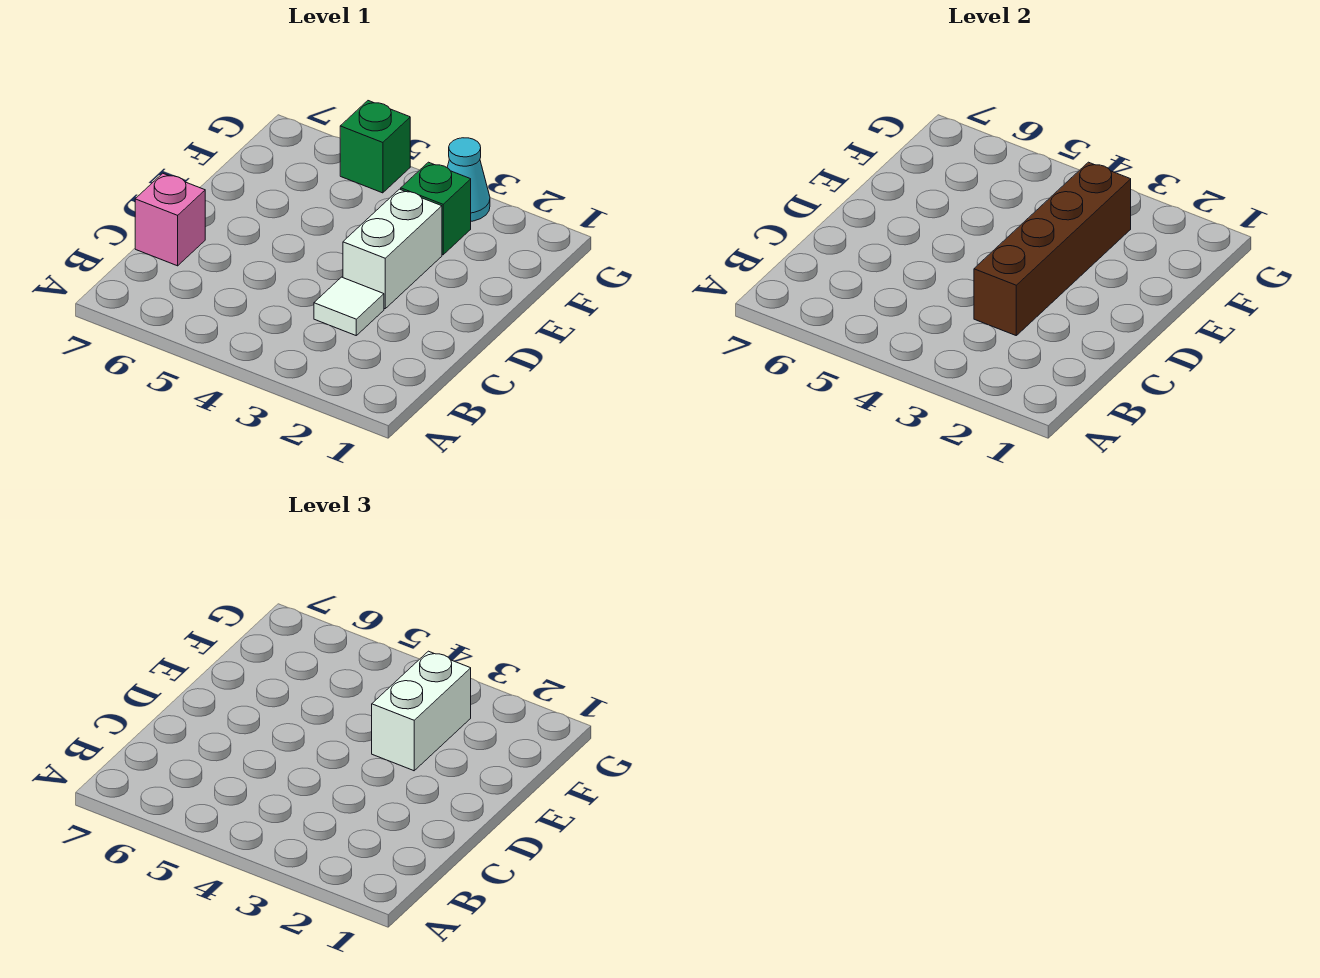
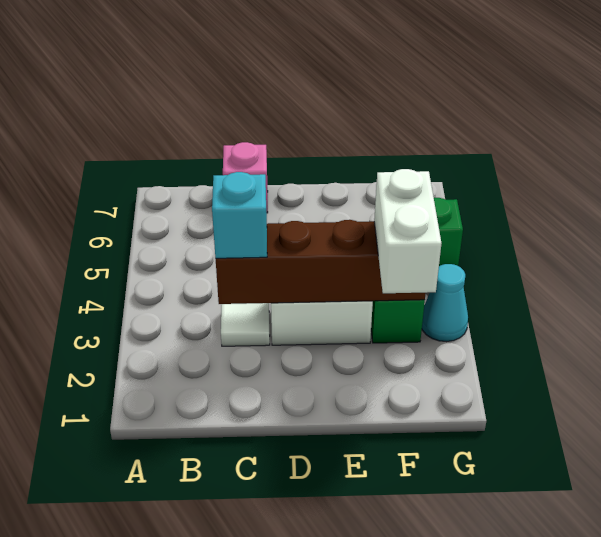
none -> cyan 1x1 brick [212,172,267,258]
white 1x2 brick [372,651,471,771] -> white 1x2 brick turned to [374,169,441,293]

